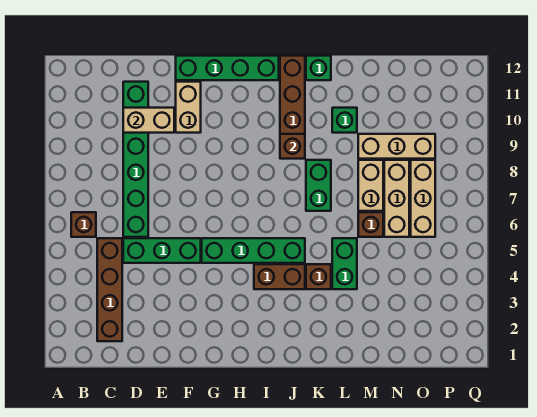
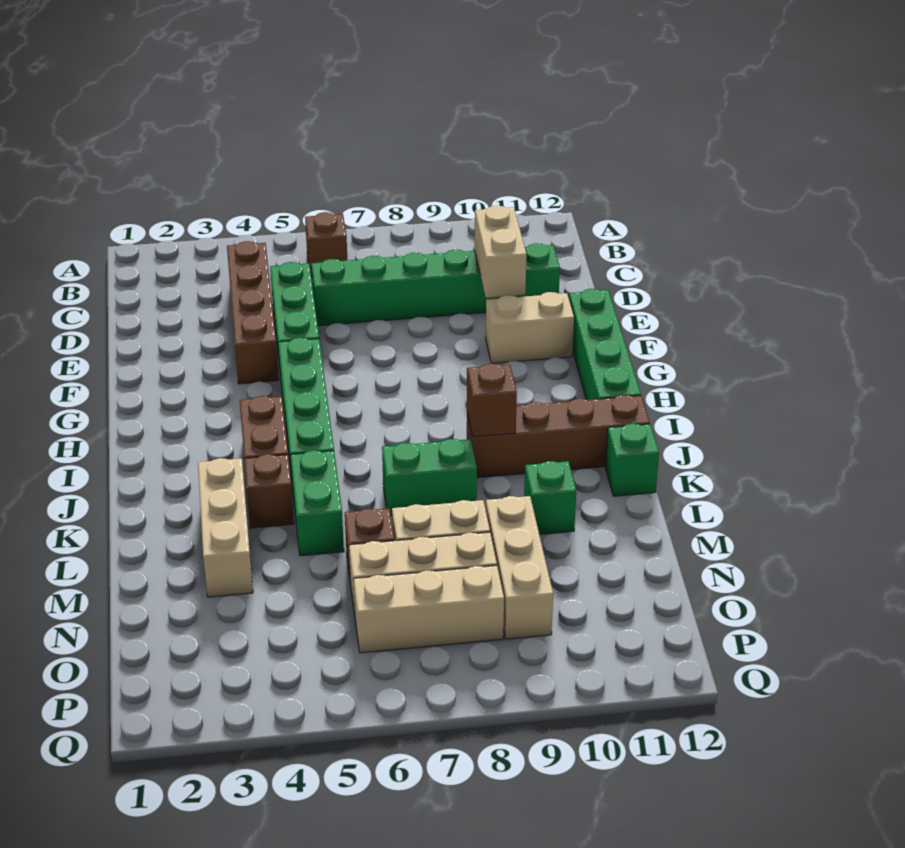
brown 1x4 brick [97,238,122,341] -> brown 1x4 brick turned to [227,241,279,384]
none -> tan 1x3 brick [198,458,253,597]
green 1x2 brick [332,238,357,289] -> green 1x2 brick turned to [290,450,344,556]

